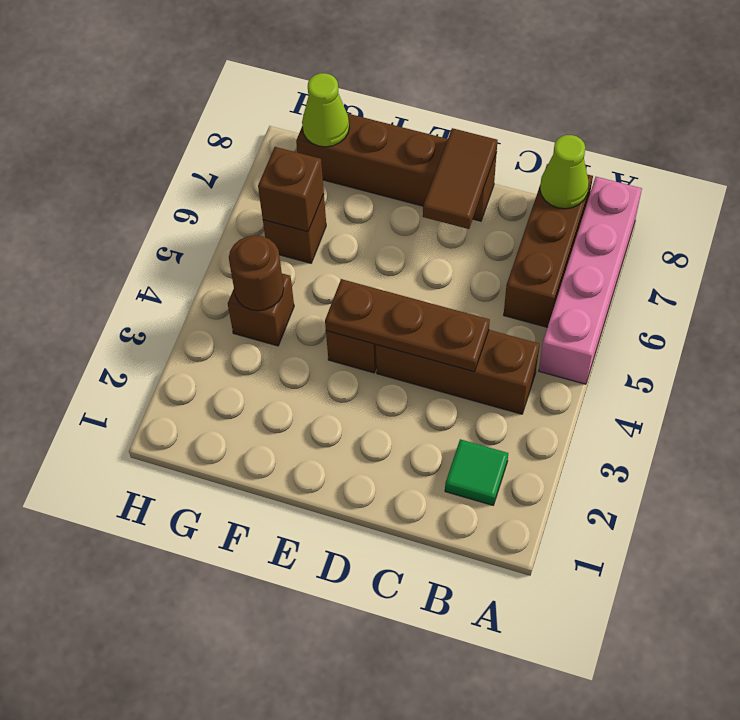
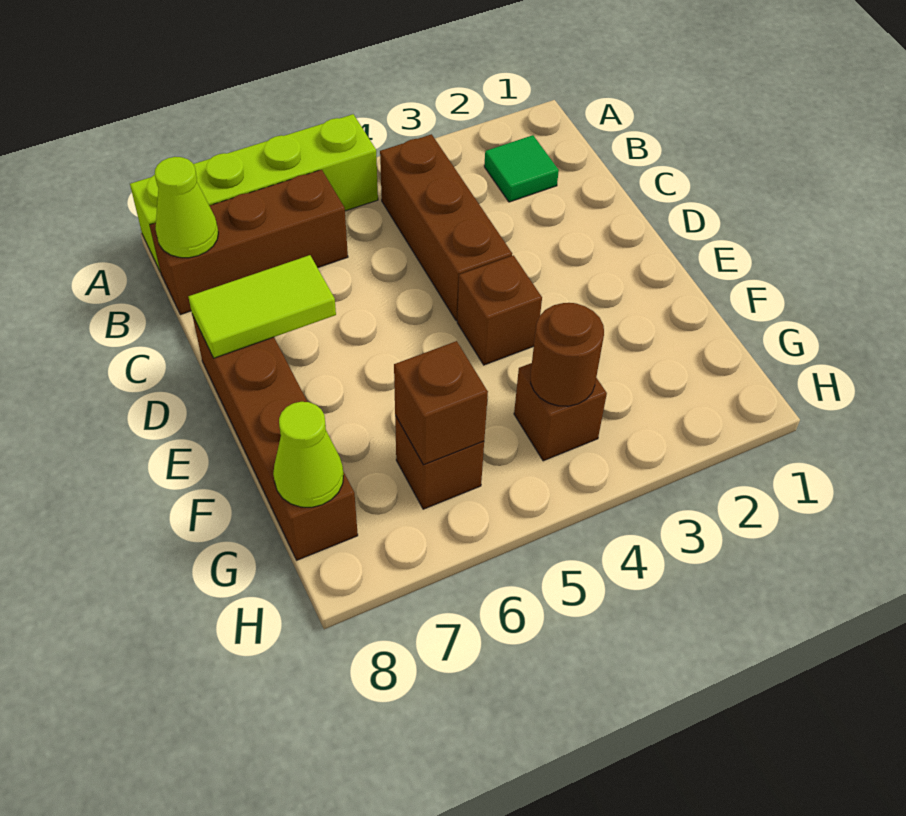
pink 1x4 brick [539,177,642,384] -> lime 1x4 brick [130,114,378,272]
brown 1x3 plate [325,279,490,372] -> none
brown 1x2 tile [423,128,498,229] -> lime 1x2 tile [188,255,336,358]

